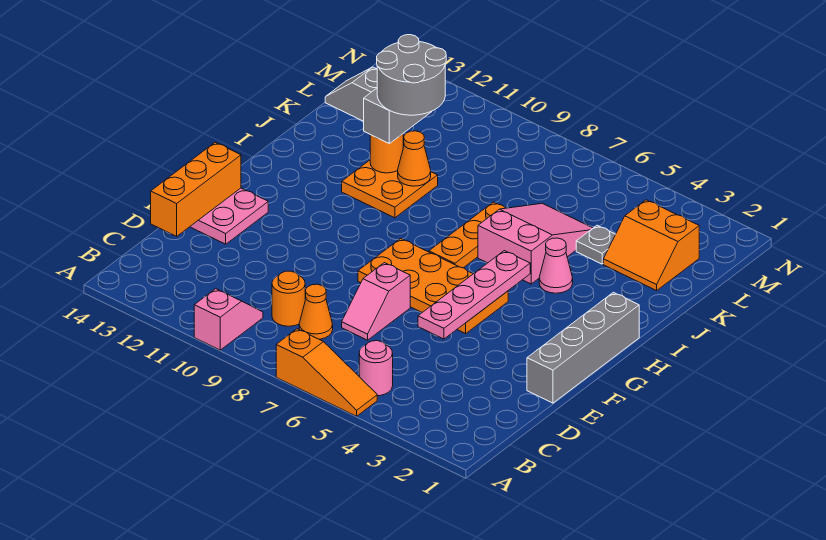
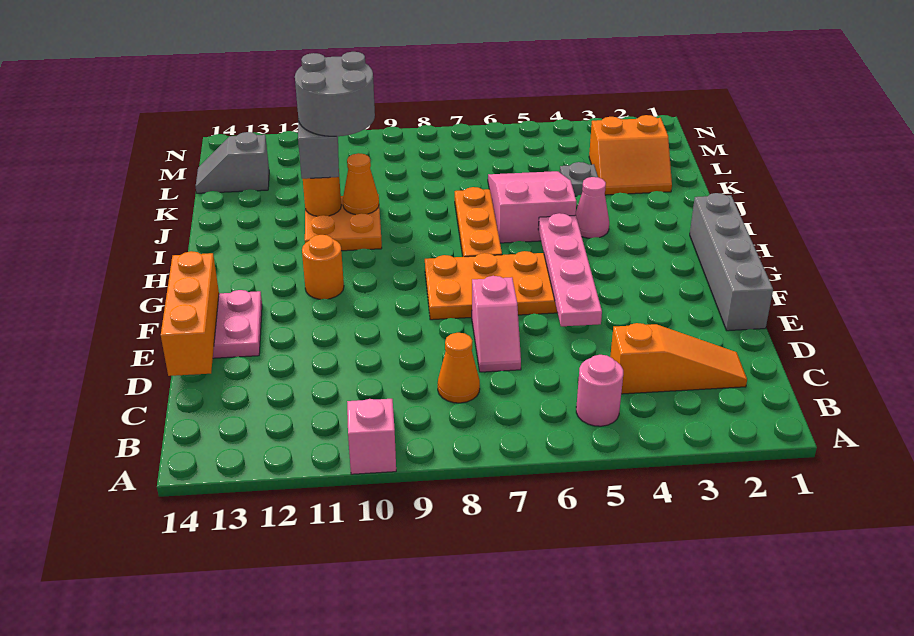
orange 1x3 slope [276,329,377,416] -> orange 1x3 slope moved to [610,323,747,394]
orange 1x1 round brick [272,271,305,326] -> orange 1x1 round brick moved to [302,235,344,299]

